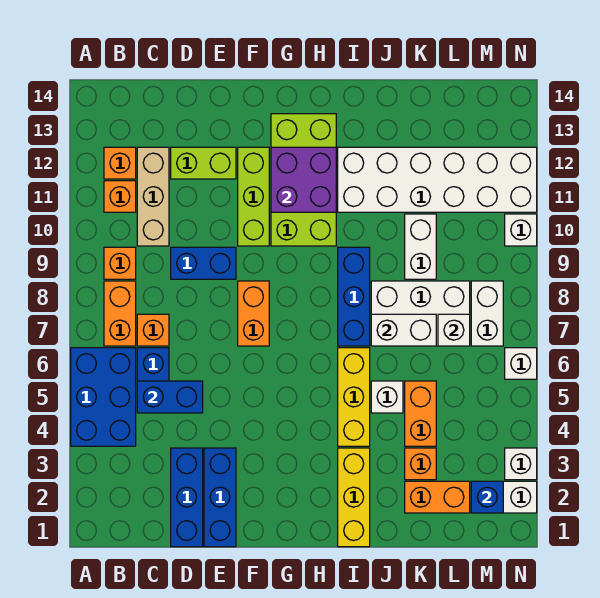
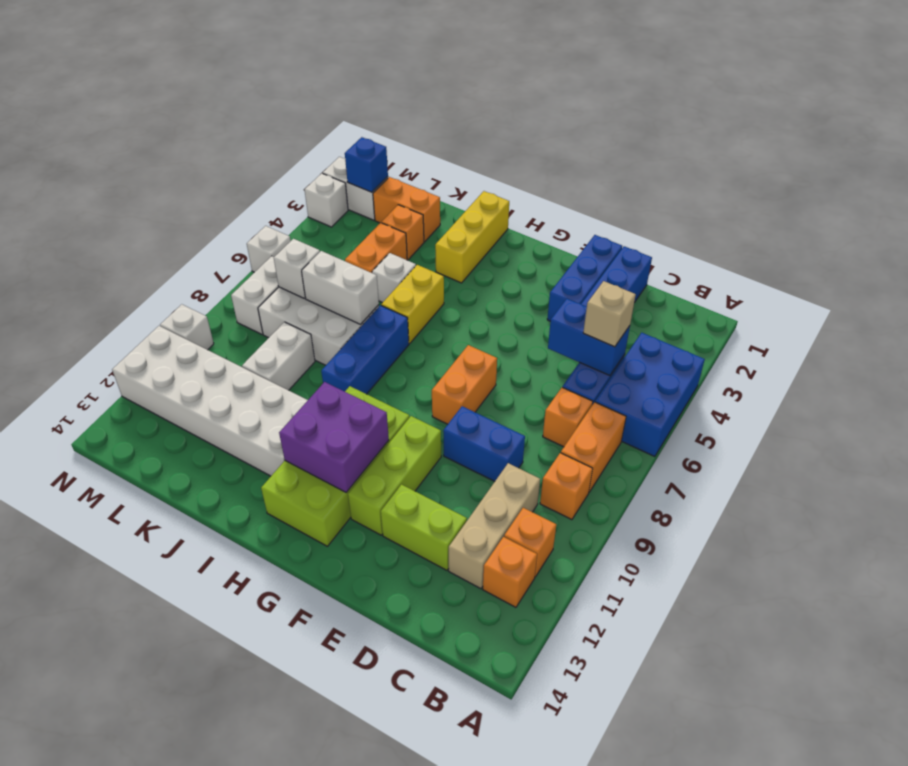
none -> tan 1x1 brick [583,281,636,347]
yellow 1x3 brick [338,348,370,446] -> yellow 1x2 brick [381,265,444,344]

